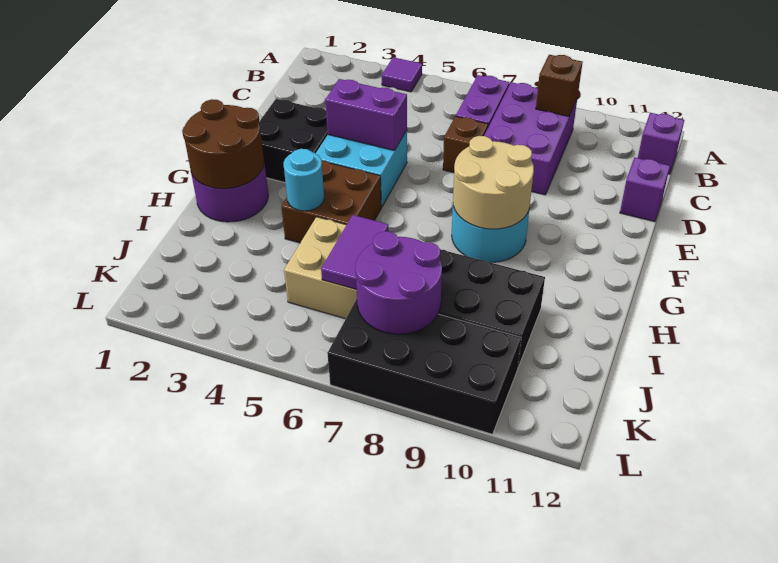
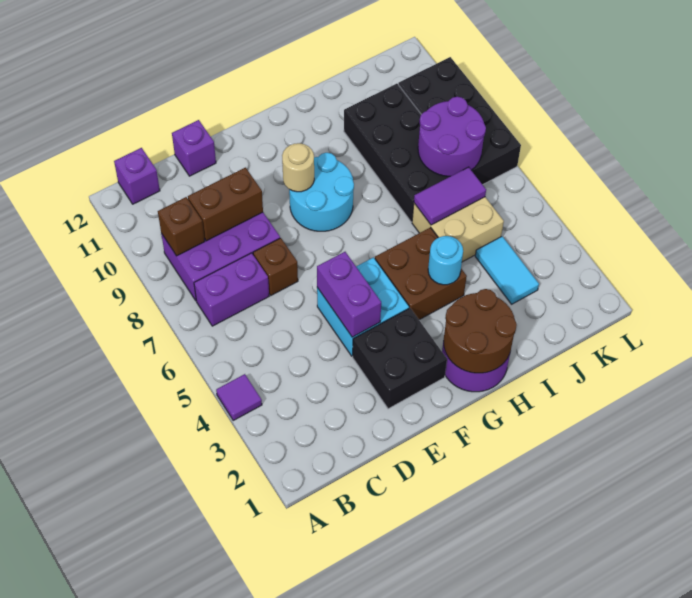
none -> brown 1x2 brick [188,168,263,241]
tan 2x2 round brick [453,136,534,229] -> tan 1x1 round brick [282,143,314,192]
none -> cyan 1x2 tile [475,236,539,304]

